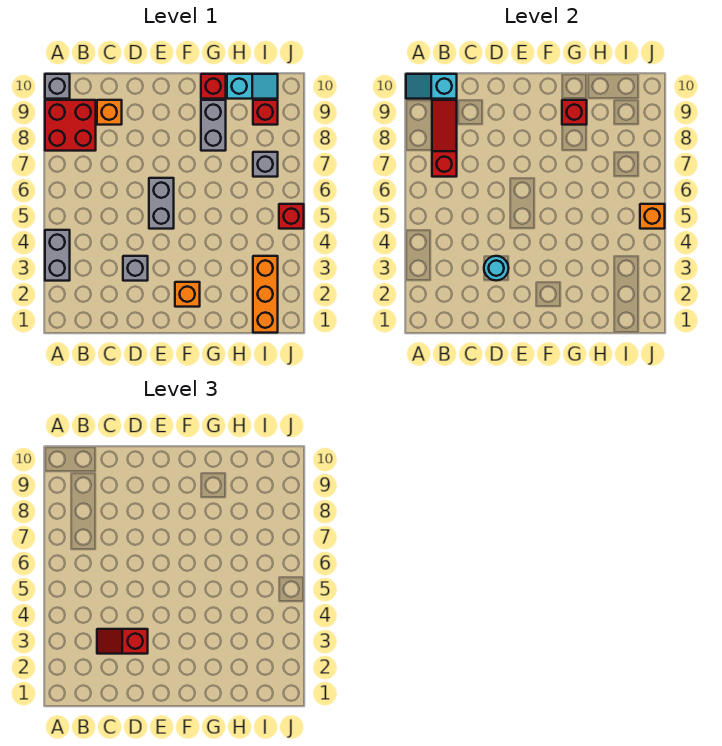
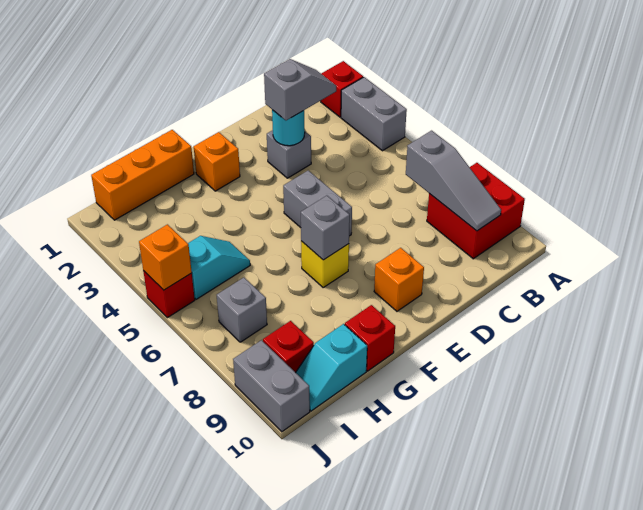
grey 1x1 brick [45,74,70,99] -> grey 1x1 brick moved to [301,196,350,260]
cyan 1x2 slope [406,74,457,99] -> cyan 1x2 slope moved to [188,236,250,299]
red 1x3 slope [432,100,457,177] -> grey 1x3 slope [406,131,501,231]
red 1x2 slope [97,629,148,654] -> grey 1x2 slope [264,59,336,120]
orange 1x1 brick [97,100,122,125] -> orange 1x1 brick moved to [374,248,424,311]
none -> yellow 1x1 brick [301,241,349,287]
grey 1x2 brick [201,100,226,151] -> grey 1x2 brick moved to [233,340,310,432]
red 1x1 brick [562,100,587,125] -> red 1x1 brick moved to [321,61,363,117]
orange 1x3 brick [253,256,278,333] -> orange 1x3 brick turned to [91,130,194,220]

